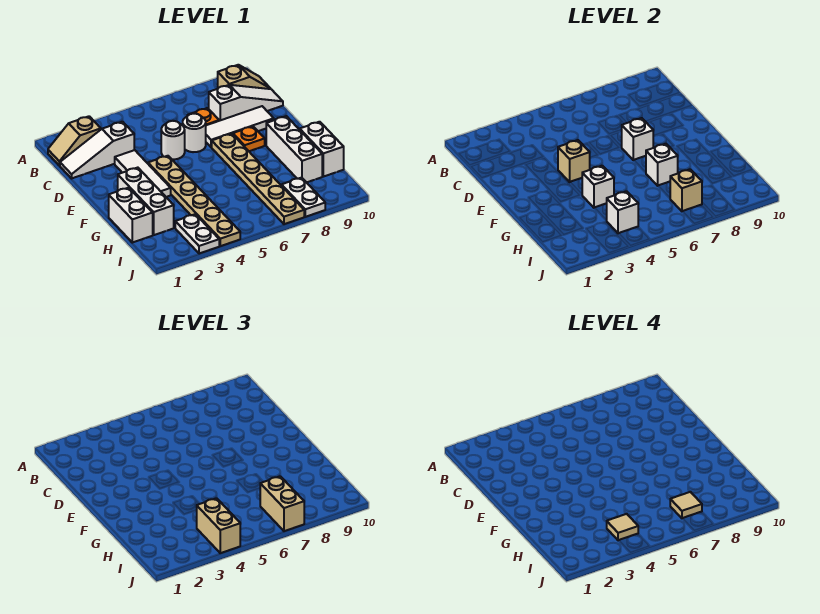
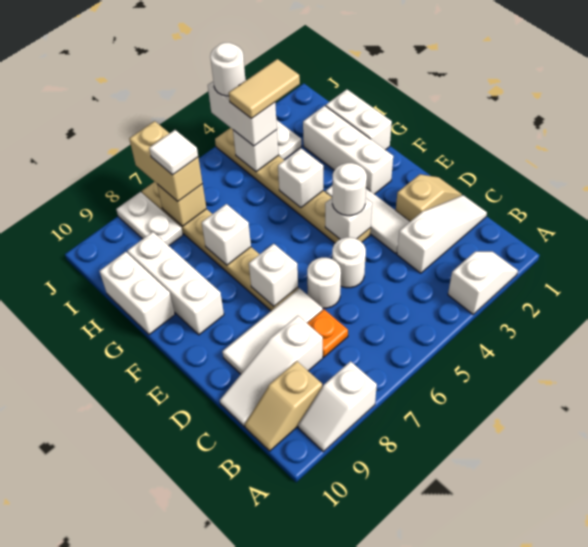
none -> white 1x2 slope [448,251,518,314]
none -> white 1x2 slope [298,361,377,452]
tan 1x2 slope [48,116,101,166] -> tan 1x2 slope moved to [396,174,462,221]
tan 1x1 brick [558,140,590,182] -> white 1x1 brick [325,198,372,239]
none -> white 1x1 round brick [332,163,367,216]
orange 1x1 plate [233,126,265,151] -> none
tan 1x2 brick [197,498,240,553] -> white 1x2 brick [208,82,277,146]
tan 1x1 tile [607,514,638,540] -> tan 1x2 tile [229,59,300,118]
tan 1x1 tile [670,492,702,518] -> white 1x1 tile [149,130,198,175]
none -> white 1x1 round brick [210,43,246,96]

